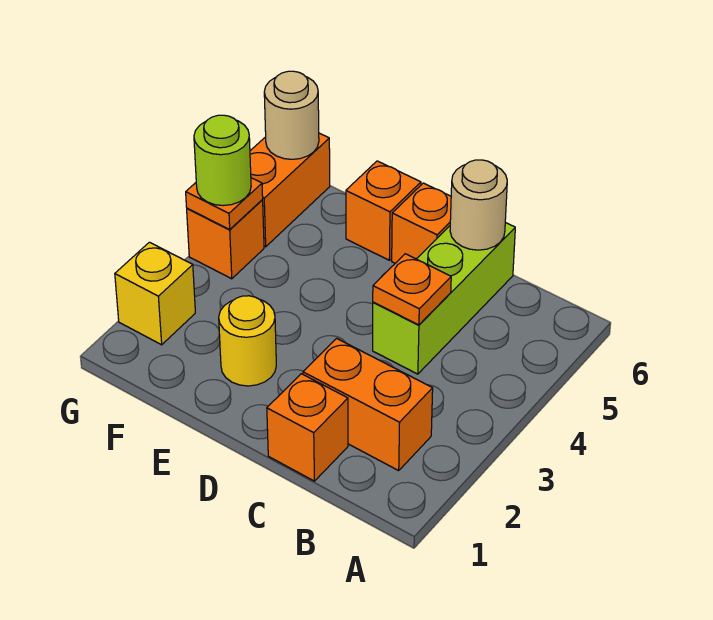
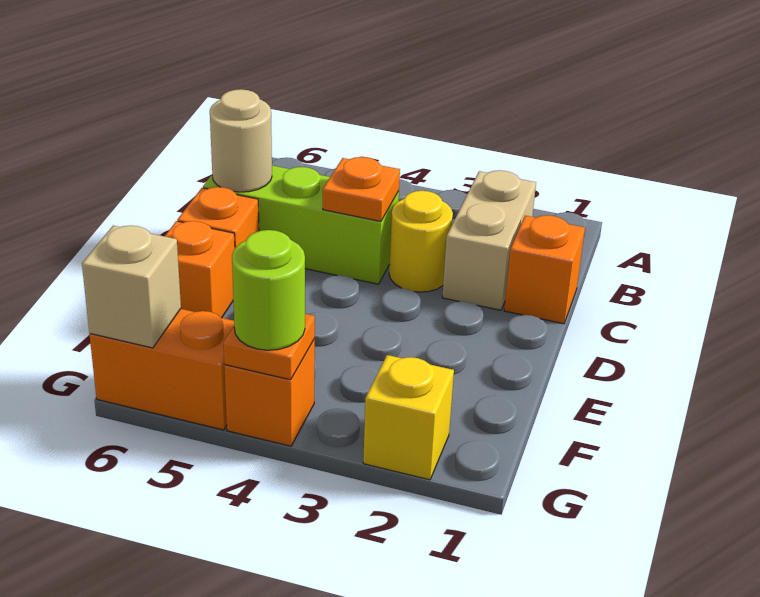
orange 1x2 brick [303,338,433,471] -> tan 1x2 brick [442,170,536,310]
yellow 1x1 round brick [219,296,276,386] -> yellow 1x1 round brick moved to [389,191,453,292]
tan 1x1 round brick [264,71,319,159] -> tan 1x1 brick [82,225,181,348]

